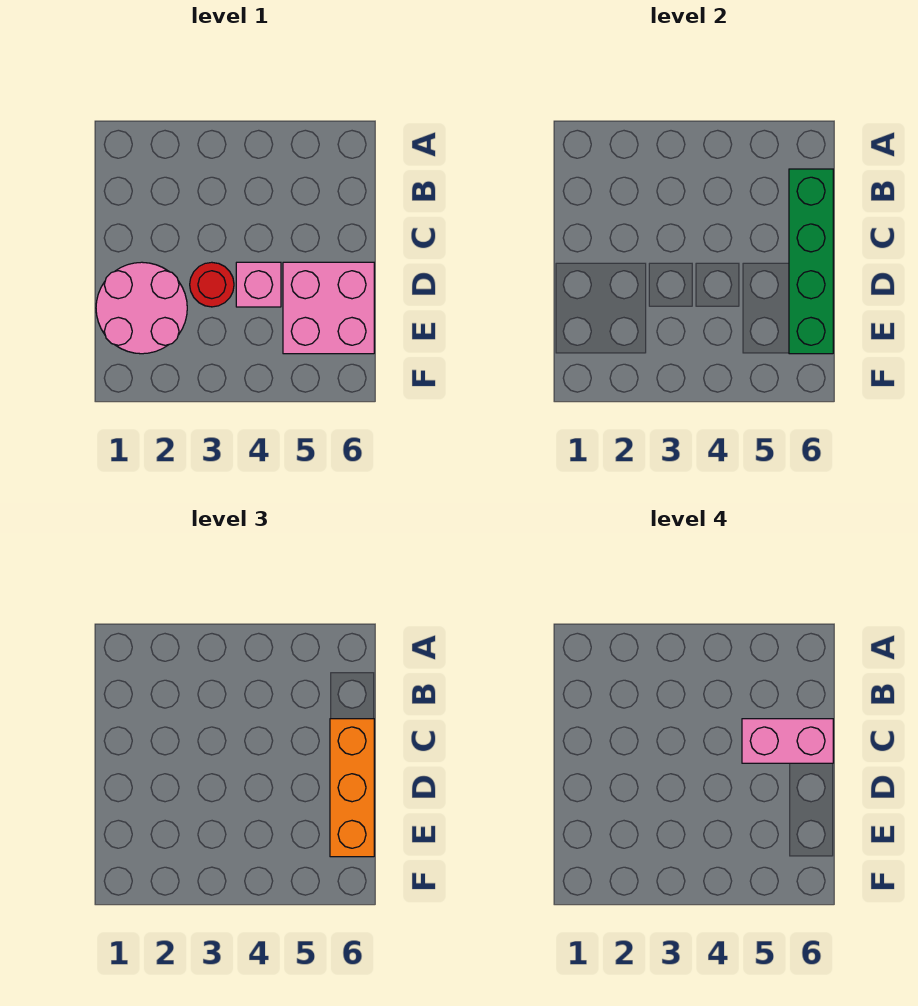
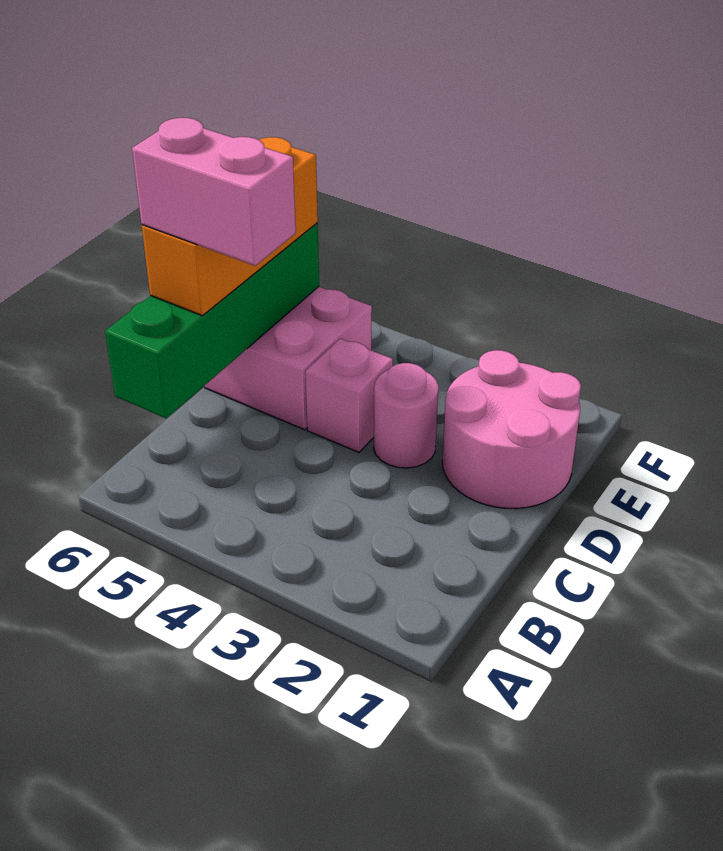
red 1x1 round brick [190,262,234,307] -> pink 1x1 round brick [374,363,438,468]

